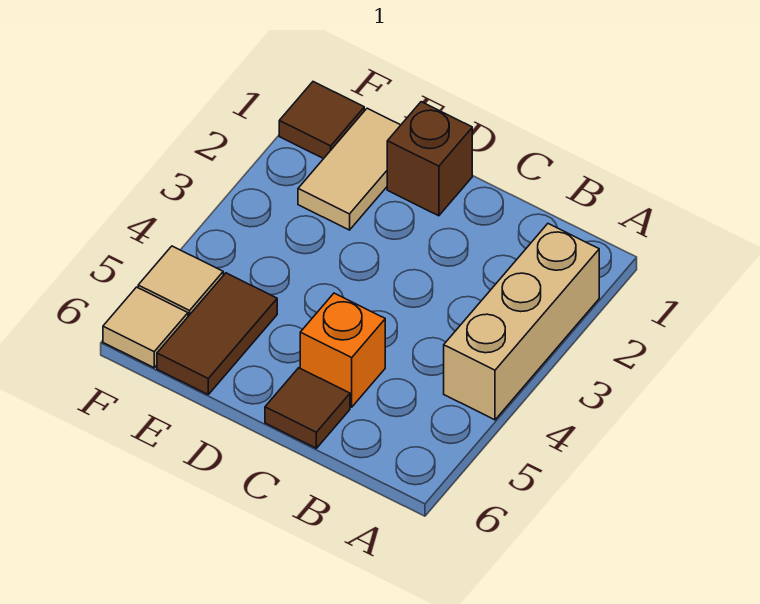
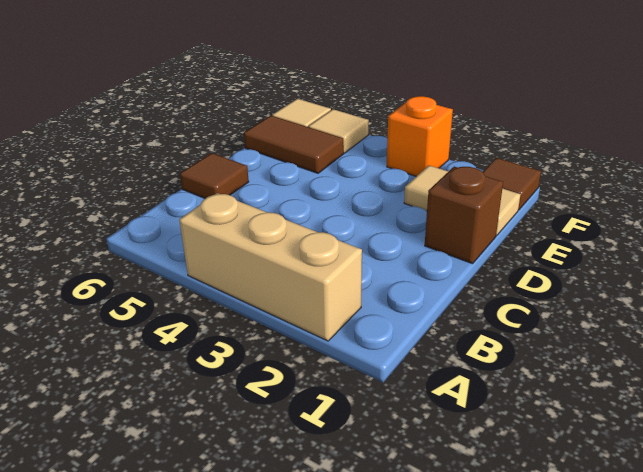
orange 1x1 brick [300,293,385,407] -> orange 1x1 brick moved to [387,96,453,176]

